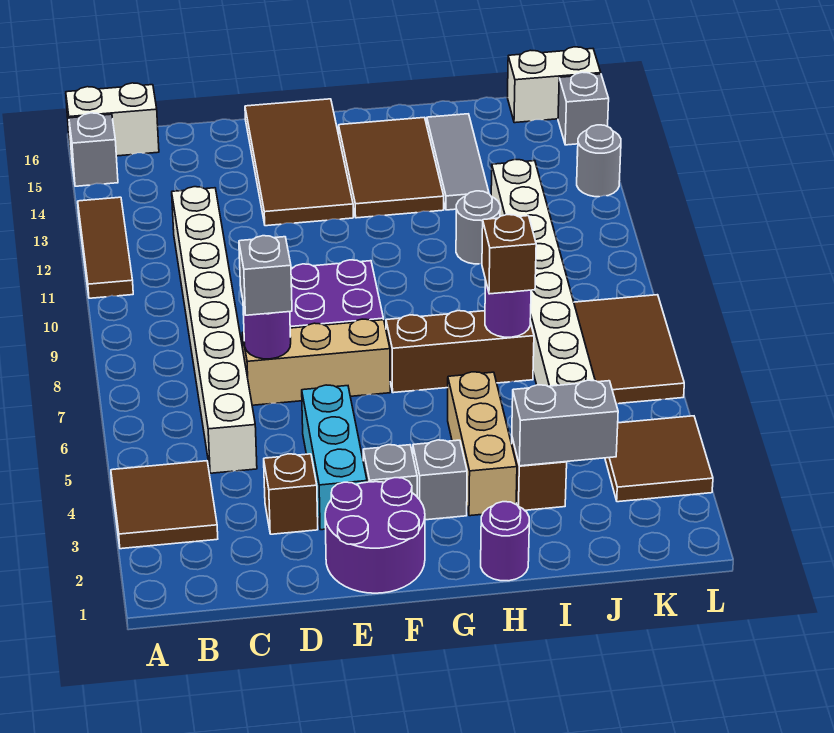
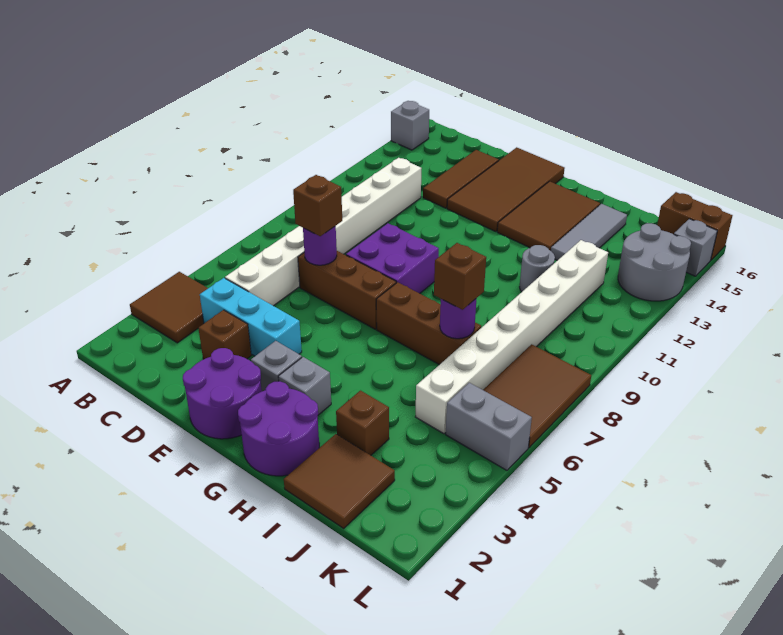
brown 1x3 tile [78,197,133,298] -> brown 1x3 tile moved to [423,150,499,208]
white 1x2 brick [66,83,159,157] -> none
tan 1x3 brick [242,319,390,405] -> brown 1x3 brick [298,251,396,329]
grey 1x1 brick [239,236,292,315] -> brown 1x1 brick [293,175,342,236]
cyan 1x3 brick [302,385,367,530] -> cyan 1x3 brick turned to [200,278,302,356]
purple 1x1 round brick [481,502,529,581] -> purple 2x2 round brick [238,381,319,476]
tan 1x3 brick [448,372,517,516] -> none
grey 1x2 brick [512,380,618,466] -> grey 1x2 brick moved to [446,383,532,470]
brown 2x2 tile [605,416,713,502] -> brown 2x2 tile moved to [284,434,395,528]
white 1x2 brick [507,47,601,123] -> brown 1x2 brick [657,192,732,260]
grey 1x1 round brick [577,125,621,197] -> grey 2x2 round brick [618,223,691,301]

